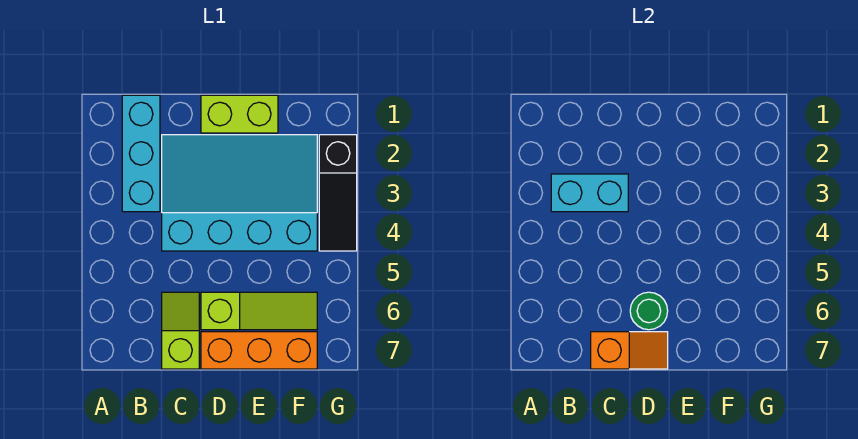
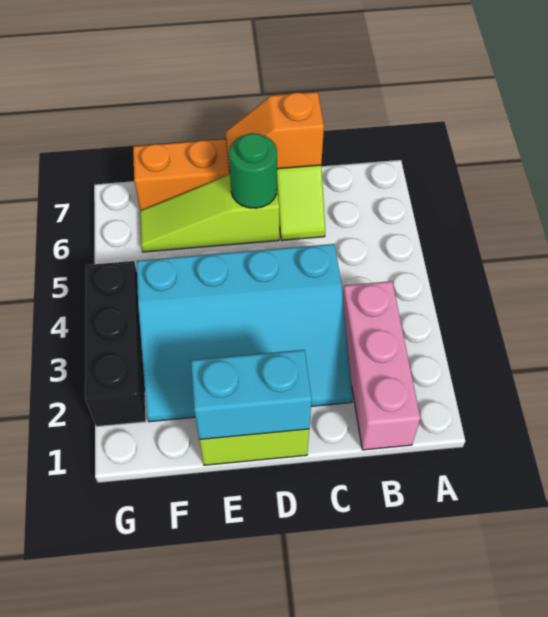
cyan 1x3 brick [122,95,160,212] -> pink 1x3 brick [343,281,420,450]
cyan 1x2 brick [551,174,628,212] -> cyan 1x2 brick moved to [191,350,312,440]
black 1x3 slope [319,135,357,251] -> black 1x3 brick [85,261,146,427]

